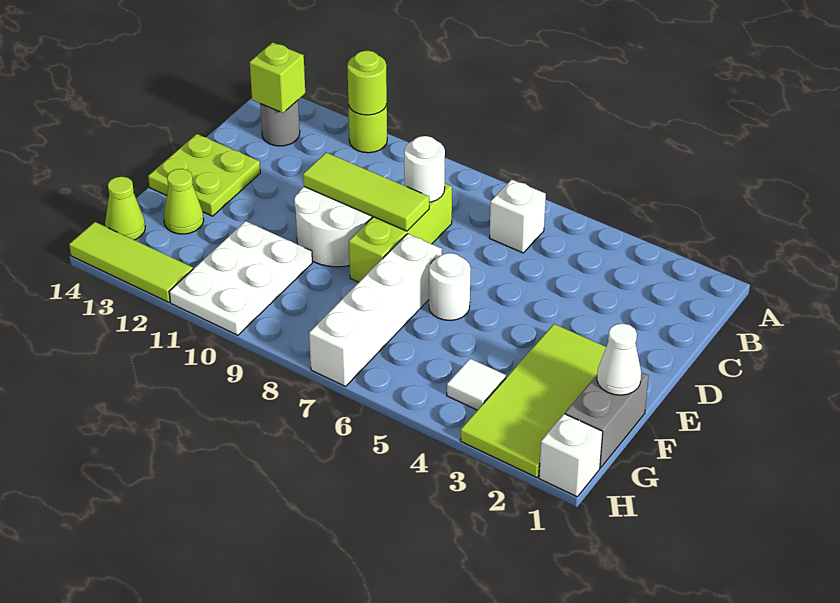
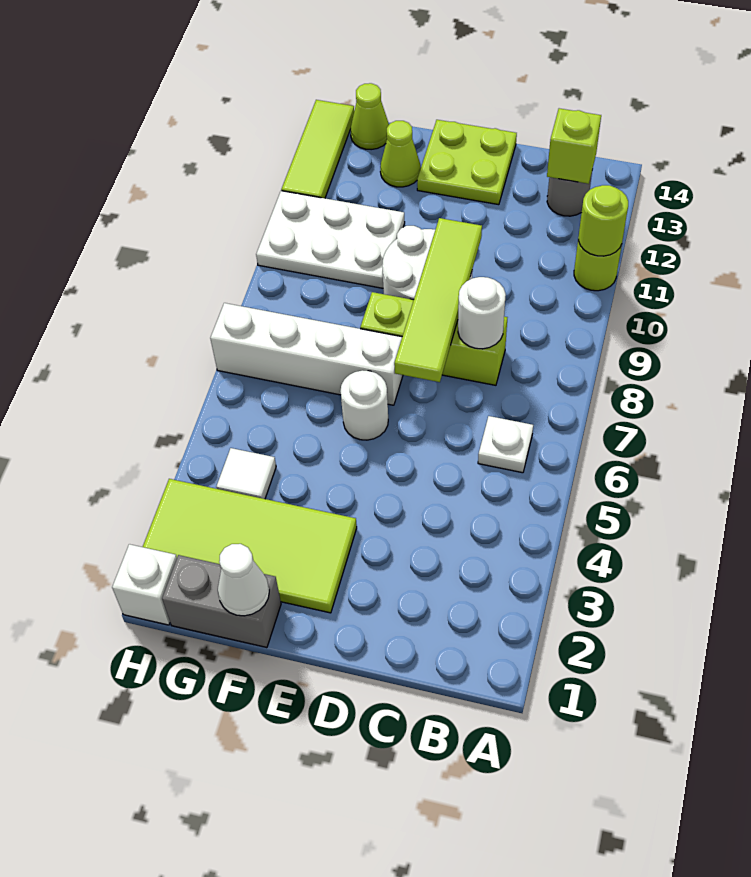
white 1x1 brick [490,179,546,253] -> white 1x1 plate [478,416,533,473]
lime 1x3 tile [303,153,429,231] -> lime 1x4 tile [394,218,482,382]

